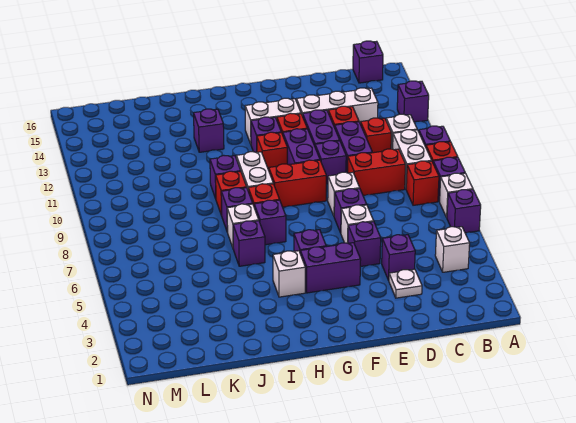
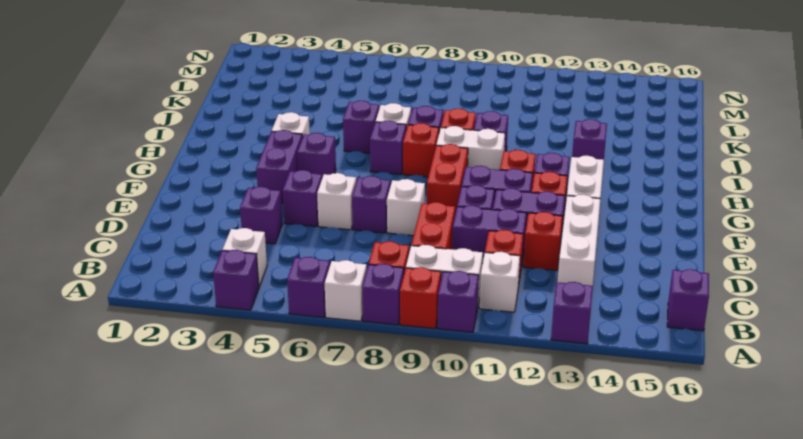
none -> purple 1x1 brick [213,250,259,310]
white 1x1 plate [389,269,422,298] -> none

